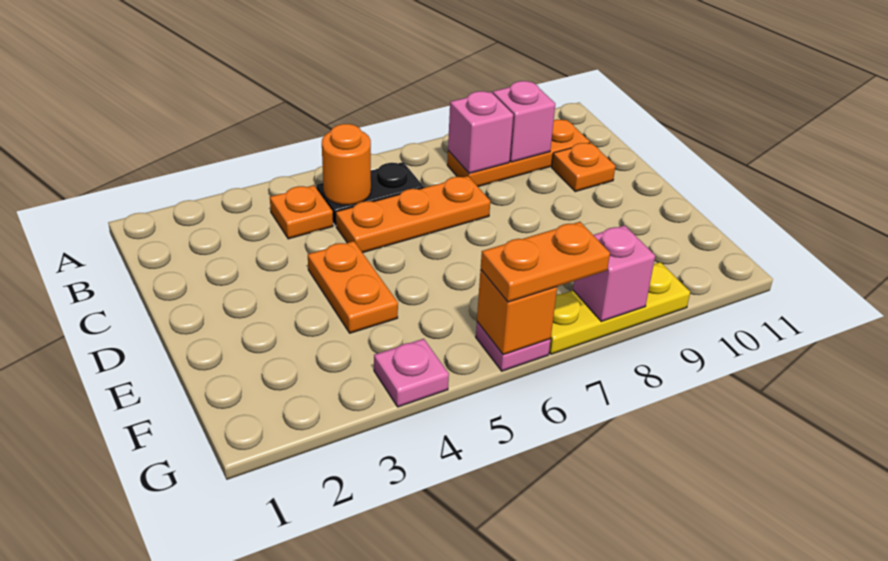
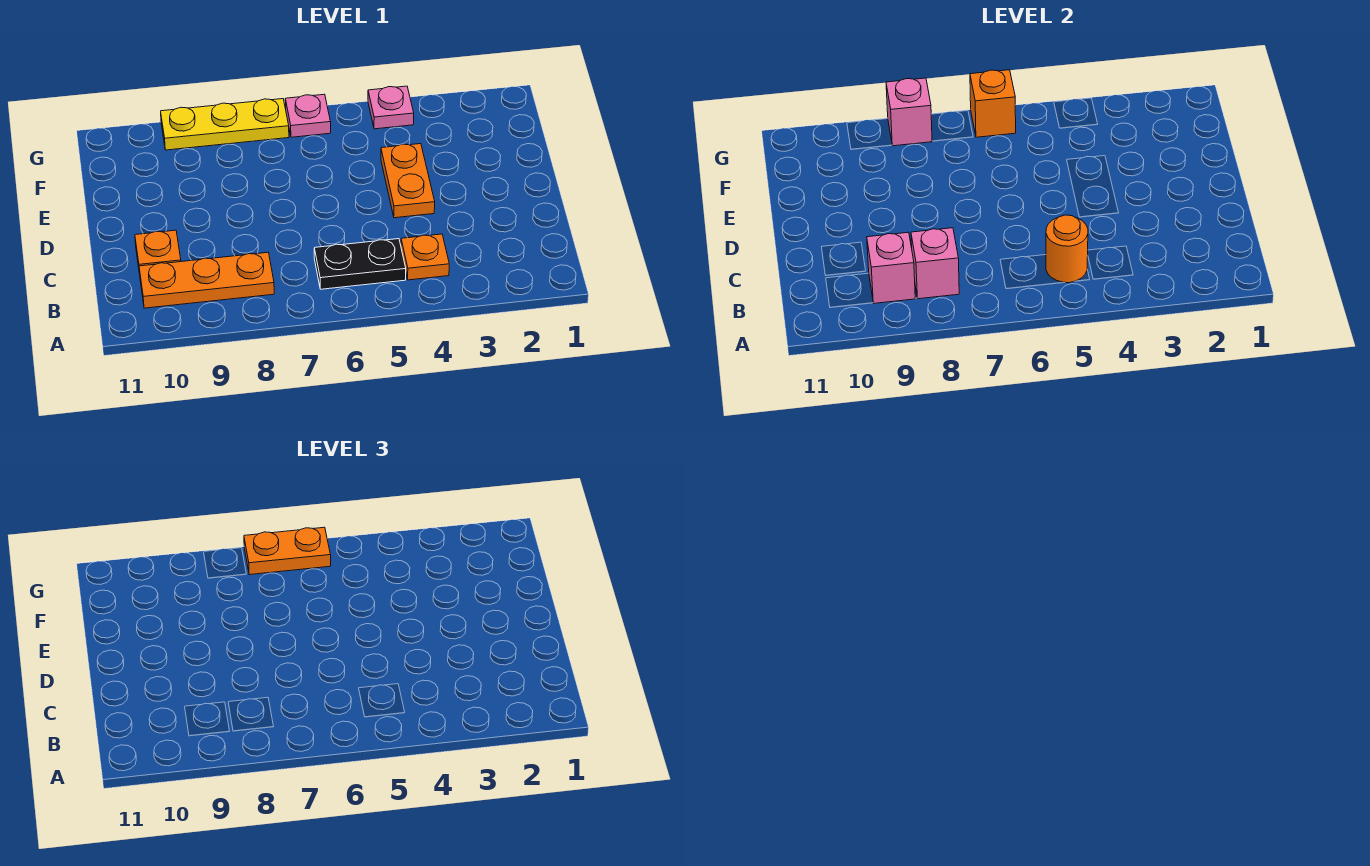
orange 1x3 plate [336,176,490,253] -> none

